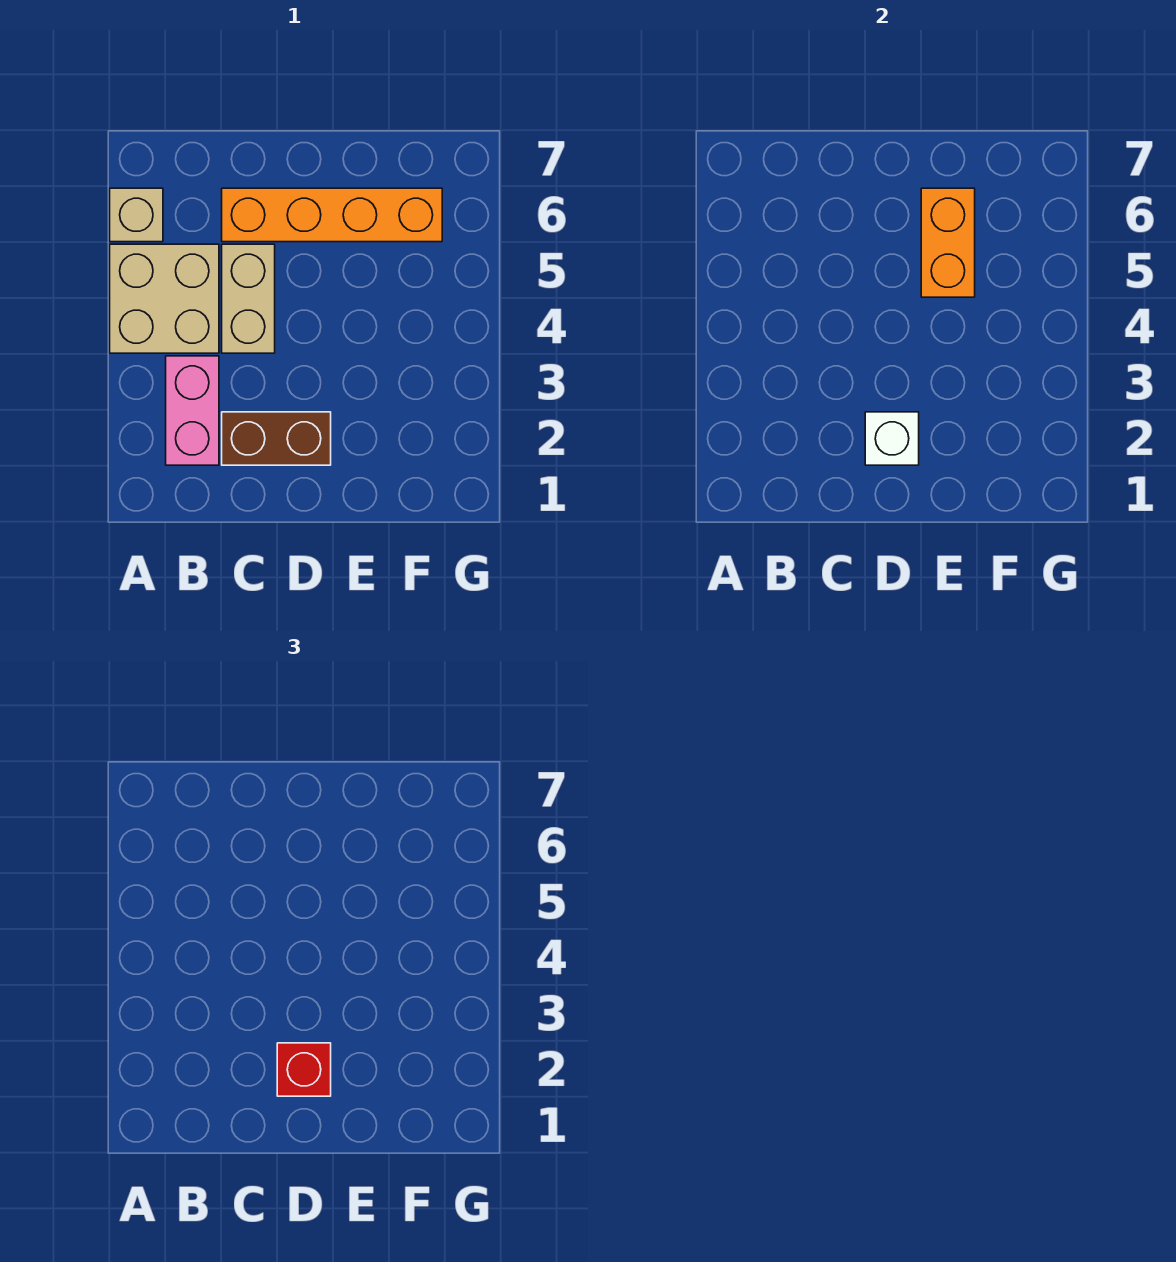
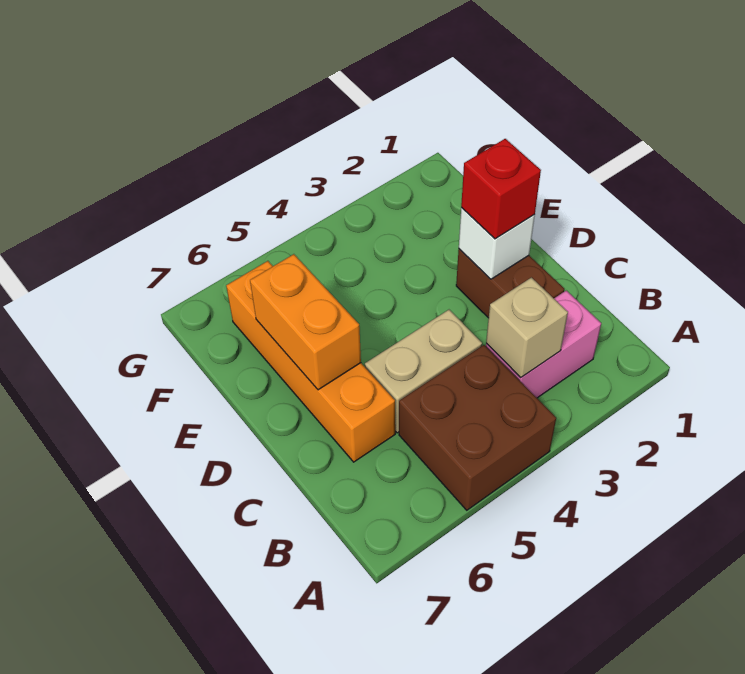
tan 2x2 brick [110,244,219,353] -> brown 2x2 brick [399,345,556,510]
tan 1x1 brick [110,188,163,242] -> tan 1x1 brick moved to [486,278,568,378]
orange 1x2 brick [921,188,975,297] -> orange 1x2 brick turned to [250,254,361,390]

